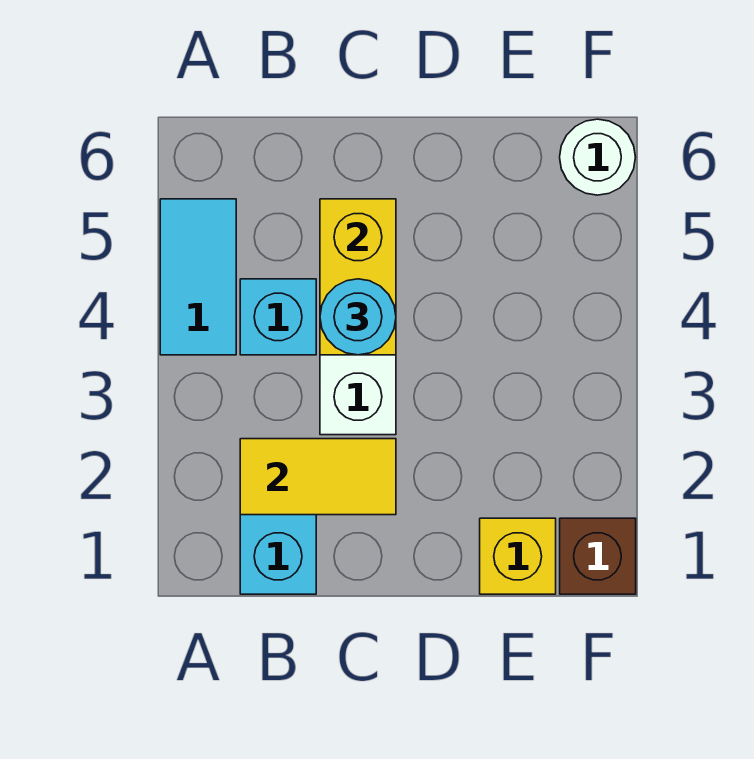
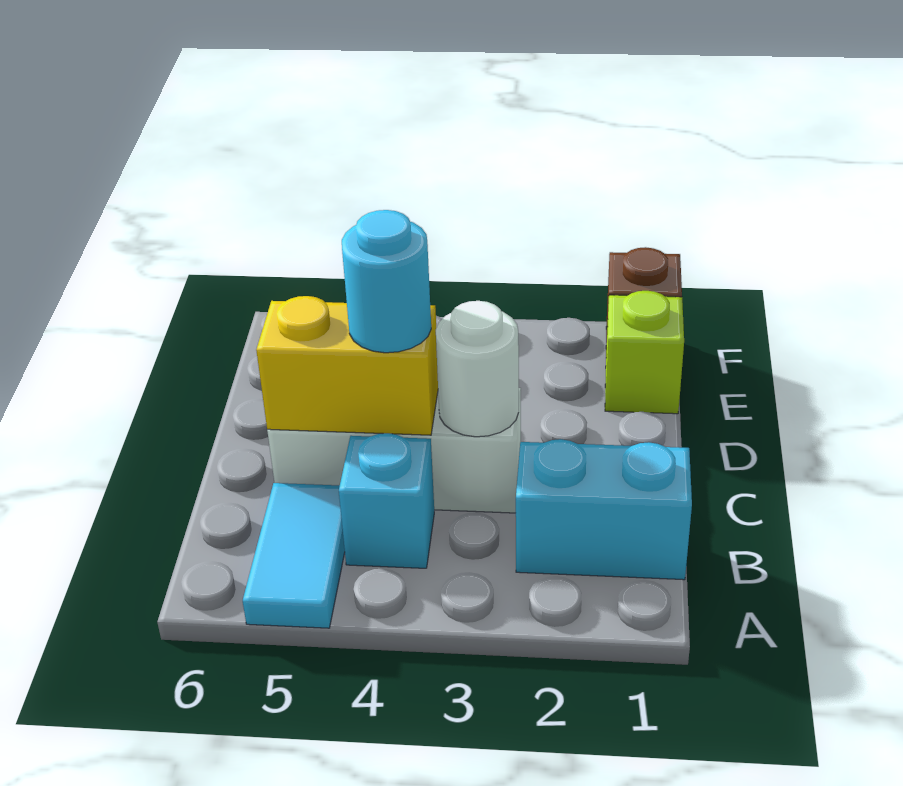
cyan 1x2 tile [160,199,236,355] -> cyan 1x2 tile turned to [243,483,345,628]
yellow 1x2 tile [240,439,396,515] -> none
yellow 1x1 brick [480,518,556,594] -> lime 1x1 brick [605,291,684,414]
white 1x1 round brick [560,119,635,195] -> white 1x1 round brick moved to [436,301,519,437]

